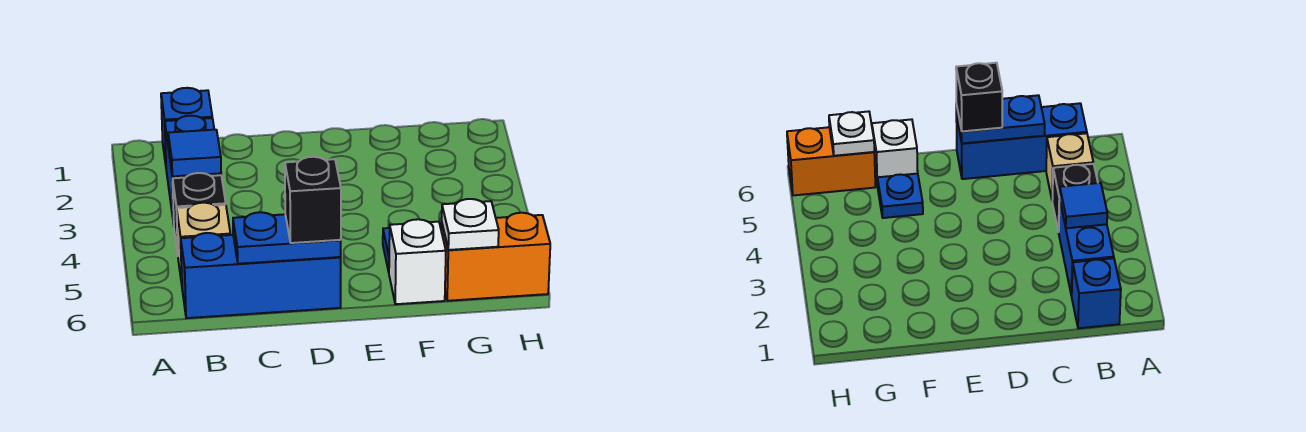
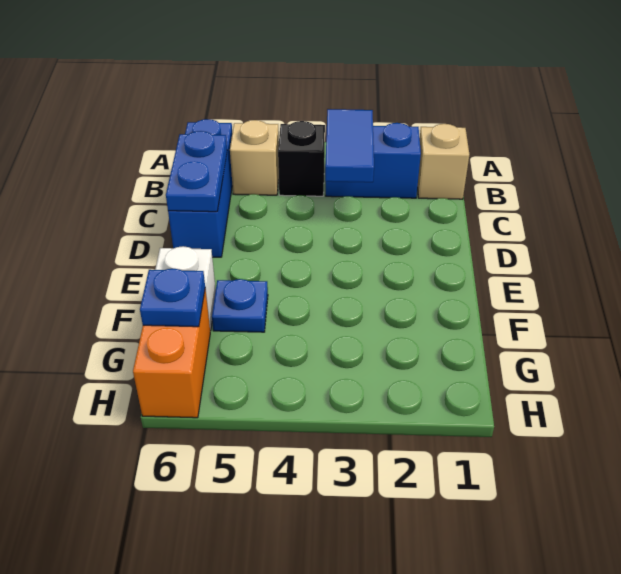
blue 1x1 brick [161,88,212,164] -> tan 1x1 brick [418,124,469,199]
blue 1x1 tile [168,130,221,176] -> blue 1x2 tile [325,109,374,182]
black 1x1 brick [285,157,341,243] -> none
white 1x1 plate [442,199,499,250] -> blue 1x1 plate [140,269,205,327]

